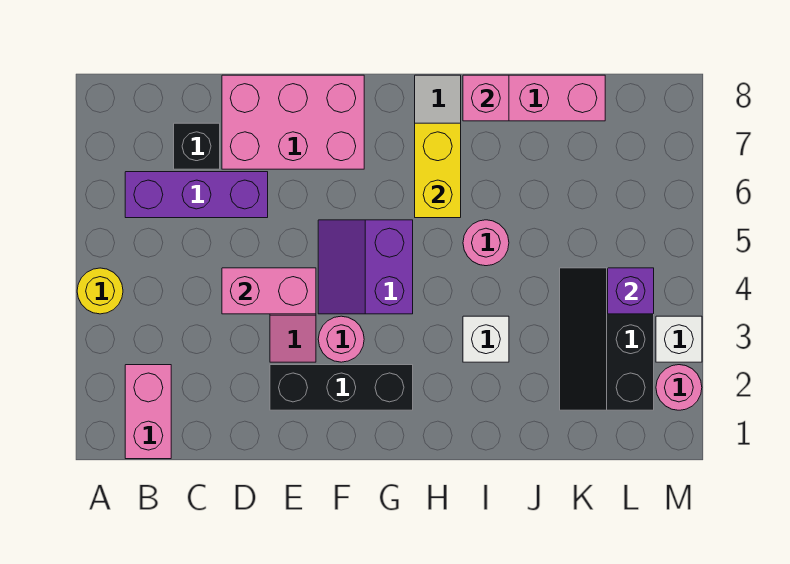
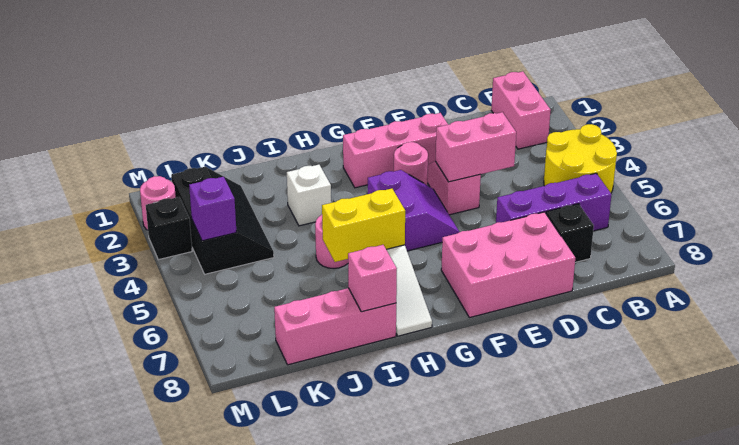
yellow 1x1 round brick [77,268,123,314] -> yellow 2x2 round brick [544,124,617,193]
black 1x3 brick [270,365,413,410] -> pink 1x3 brick [343,113,448,188]
yellow 1x2 brick [415,123,461,218] -> yellow 1x2 brick turned to [322,189,405,262]
white 1x1 brick [656,316,702,362] -> black 1x1 brick [146,197,192,260]

